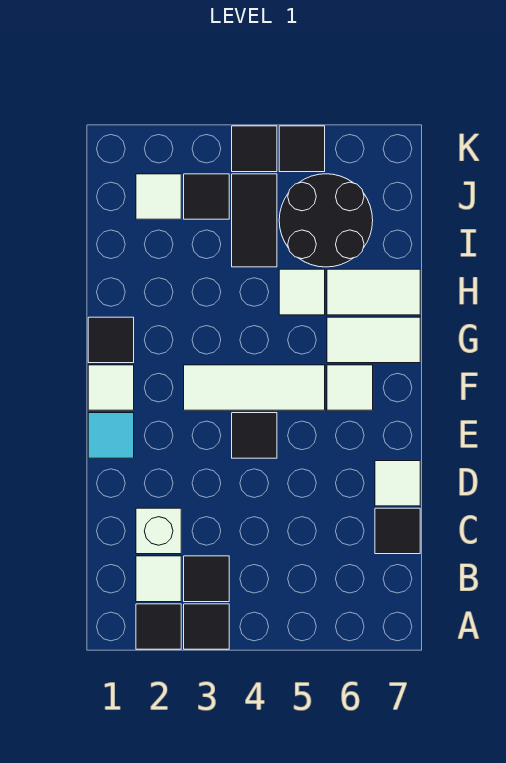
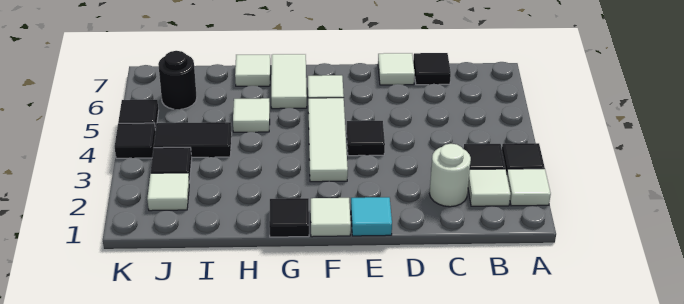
black 1x1 tile [136,604,181,649] -> white 1x1 tile [507,169,551,206]
white 1x1 brick [136,508,181,554] -> white 1x1 round brick [429,144,471,207]
white 1x2 tile [327,269,420,315] -> white 1x1 tile [235,55,270,86]
black 2x2 round brick [279,174,373,267] -> black 1x1 round brick [158,51,197,109]

